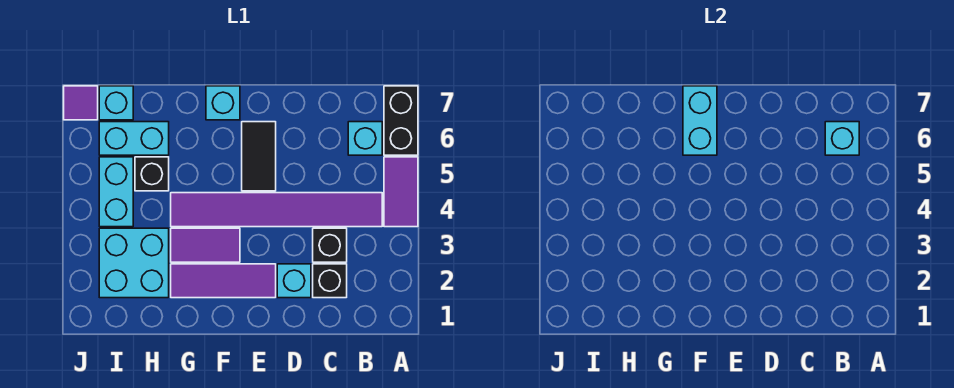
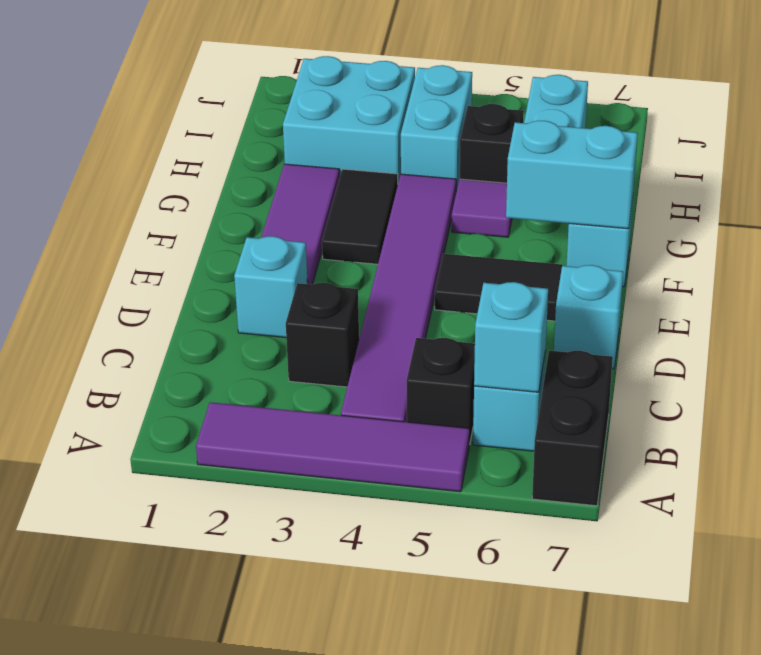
purple 1x2 tile [384,157,418,227] -> purple 1x4 tile [196,402,470,492]
black 1x2 brick [384,86,418,155] -> black 1x2 brick turned to [532,350,613,506]
black 1x1 brick [313,264,347,298] -> black 1x1 brick moved to [407,338,475,444]
purple 1x2 tile [171,228,240,262] -> black 1x2 tile [322,169,398,264]
cyan 1x2 brick [99,157,133,227] -> cyan 1x2 brick turned to [401,65,472,192]
cyan 1x1 brick [99,86,133,120] -> cyan 1x1 brick moved to [554,265,623,369]
purple 1x1 tile [64,86,98,120] -> purple 1x1 tile moved to [452,179,512,237]

